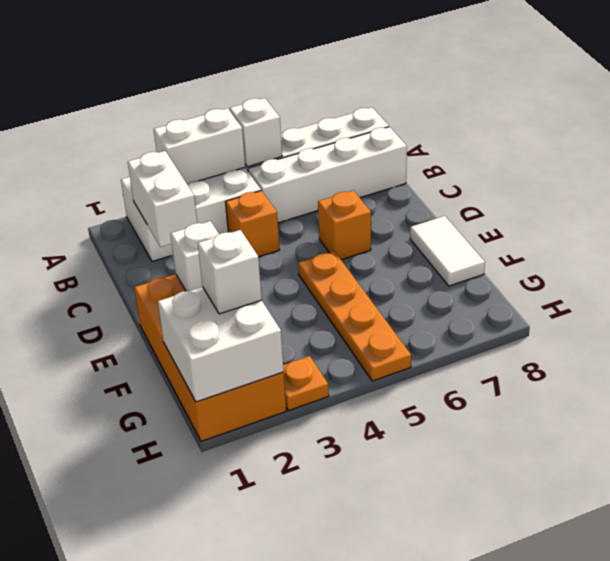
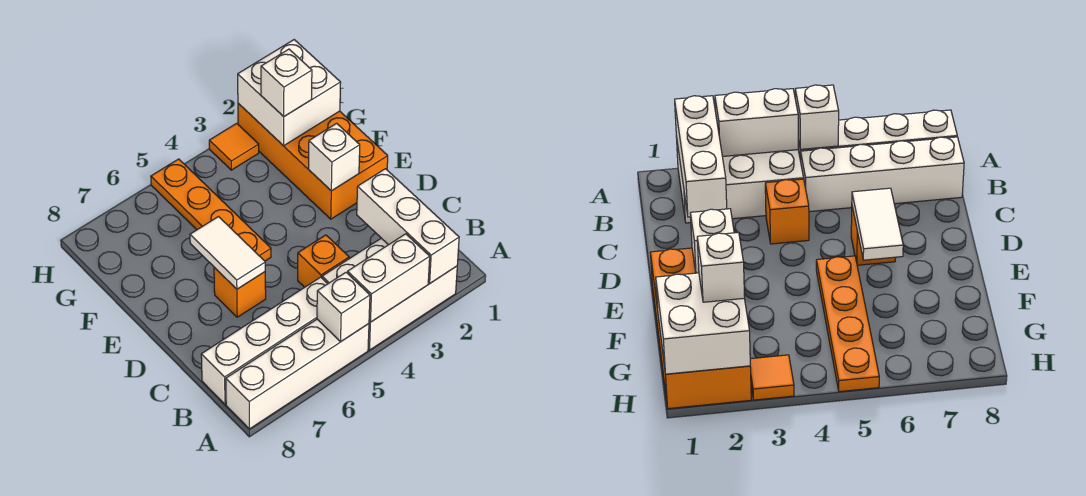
white 1x2 brick [128,151,197,247] -> white 1x3 brick [357,169,459,283]
white 1x2 tile [410,216,485,286] -> white 1x2 tile moved to [190,217,265,289]
orange 1x1 plate [283,356,329,411] -> orange 1x1 tile [209,123,259,170]

